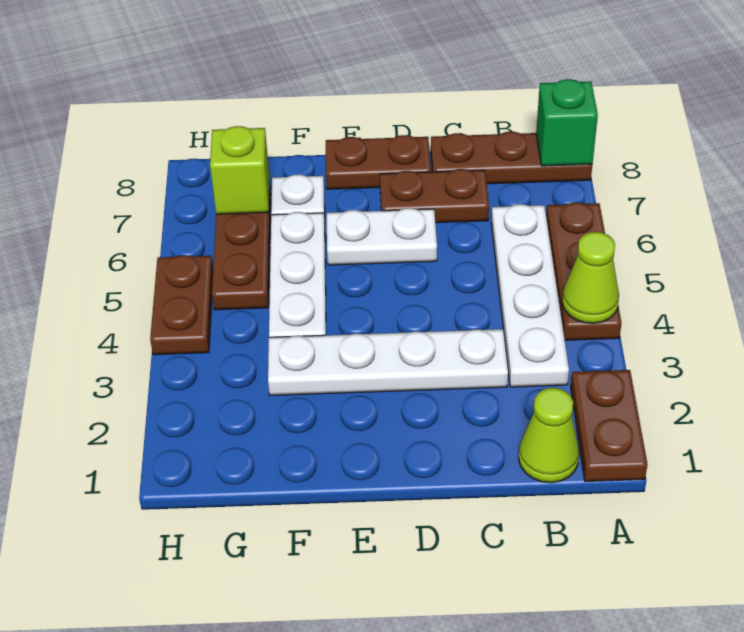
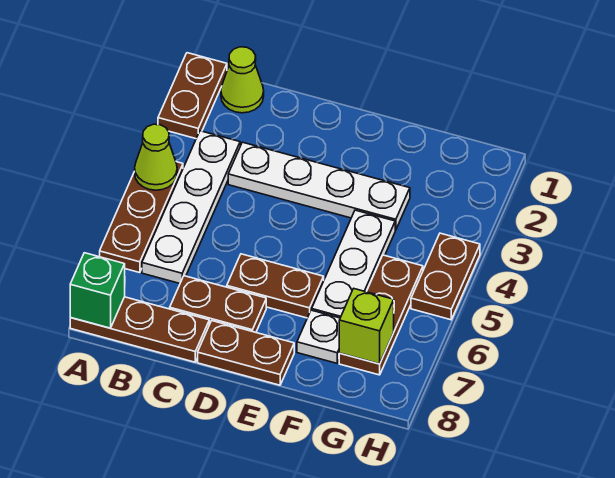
white 1x2 plate [327,208,437,265] -> brown 1x2 plate [227,254,324,318]

